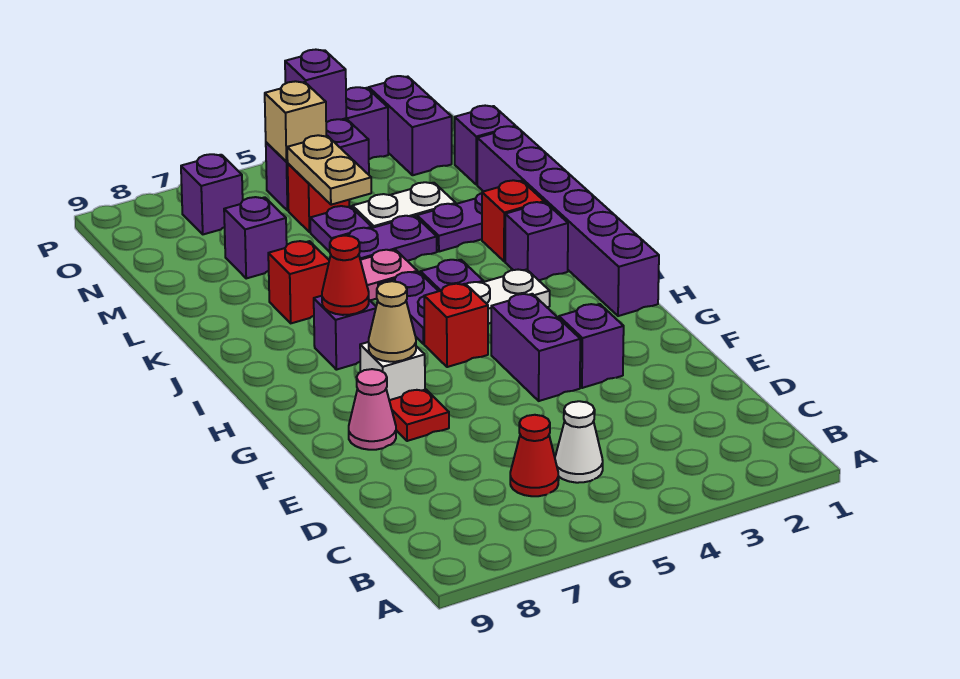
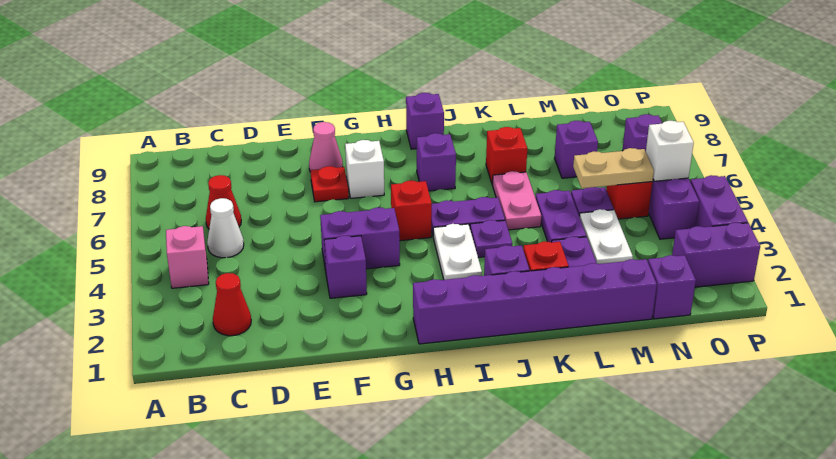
none -> pink 1x1 brick [166,226,209,288]
tan 1x1 cone [369,281,416,362] -> none
red 1x1 cone [322,236,369,315] -> red 1x1 cone moved to [213,273,251,336]
tan 1x1 brick [265,81,326,162] -> white 1x1 brick [646,121,694,181]
purple 1x1 brick [285,50,346,122] -> purple 1x1 brick moved to [406,93,444,149]

